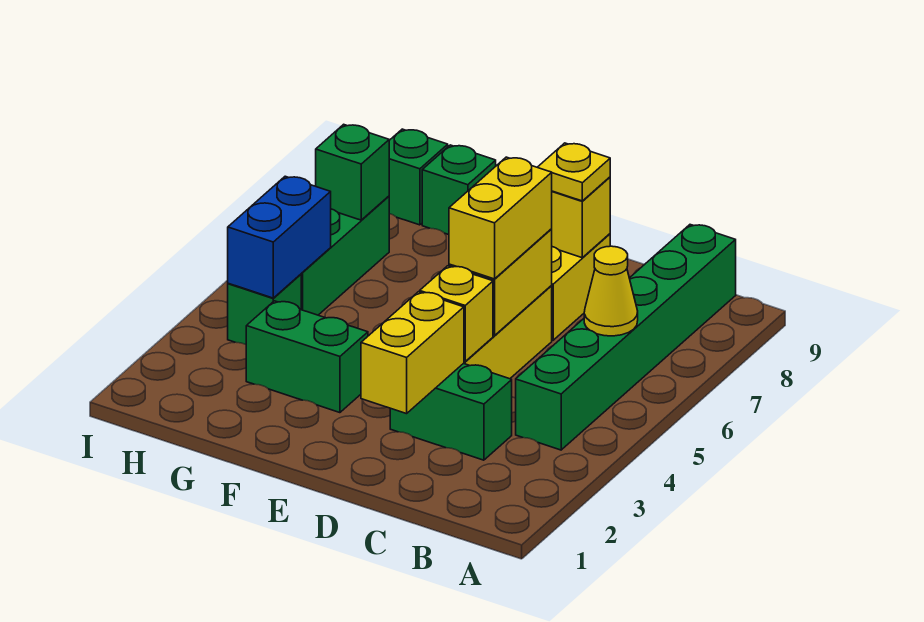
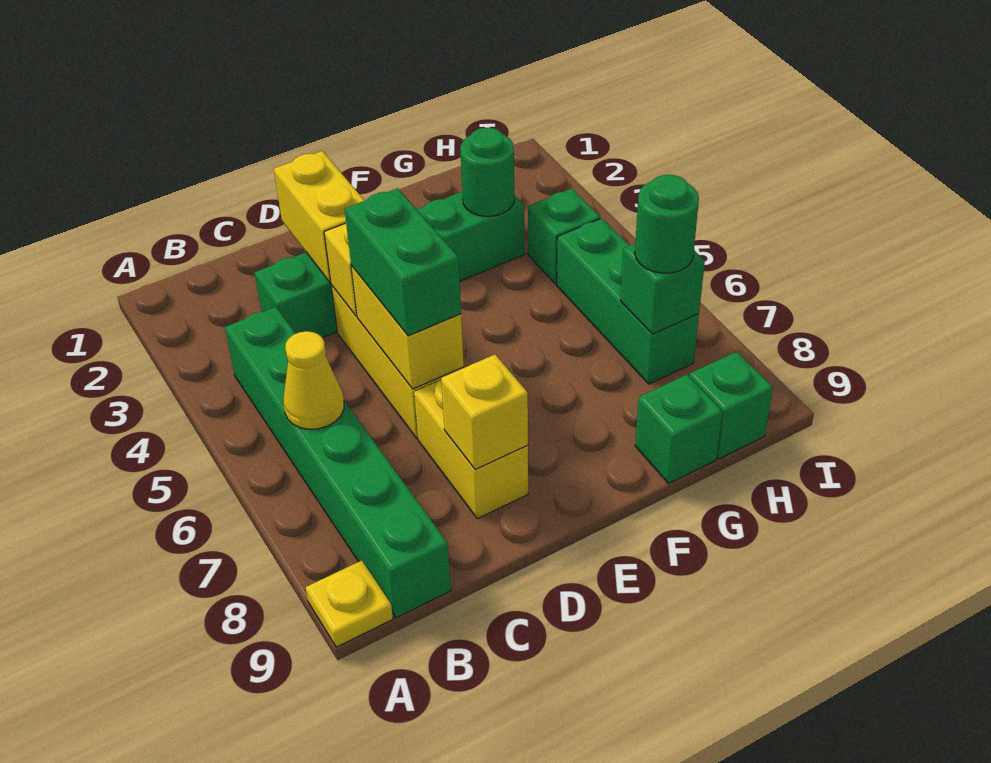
yellow 1x2 brick [449,157,552,279] -> green 1x2 brick [345,188,461,336]
yellow 1x1 plate [537,143,610,201] -> yellow 1x1 plate moved to [306,561,393,647]
none -> green 1x1 round brick [460,128,514,216]
blue 1x2 brick [228,176,331,298] -> none
none -> green 1x1 round brick [635,175,699,273]

